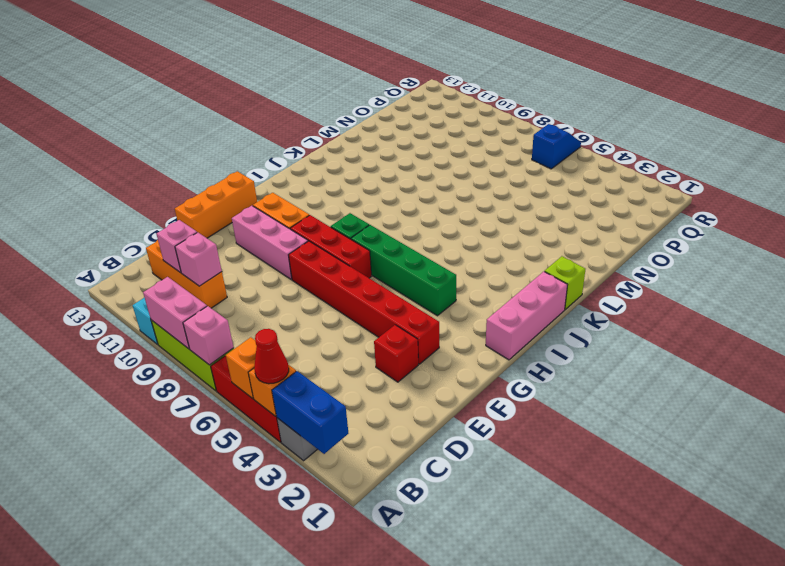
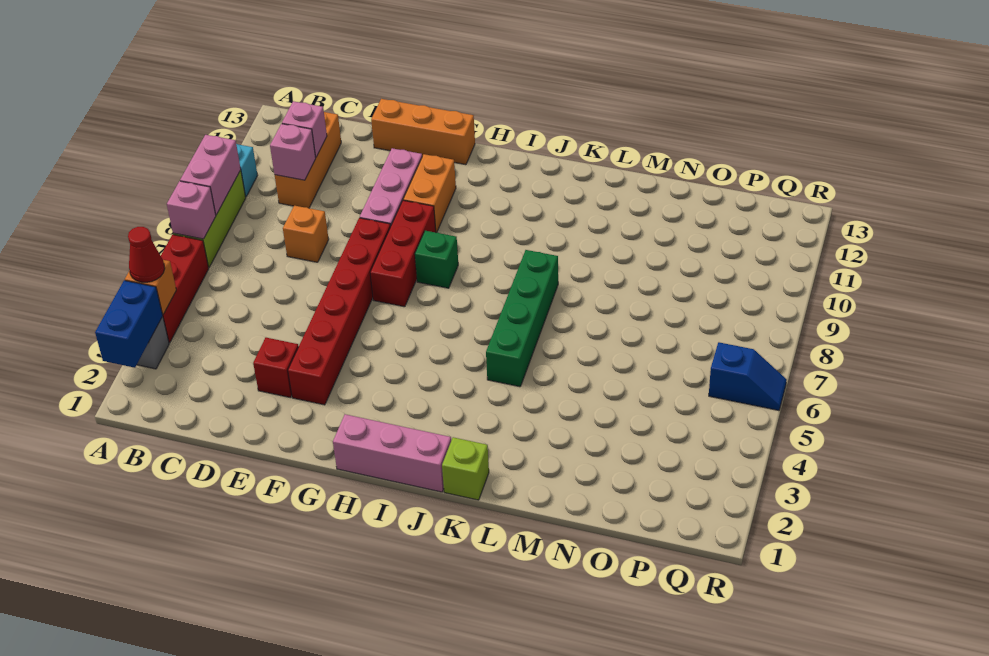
orange 1x1 brick [226,337,257,399] -> orange 1x1 brick moved to [283,206,329,262]
green 1x4 brick [351,225,456,316] -> green 1x4 brick moved to [486,250,558,387]

